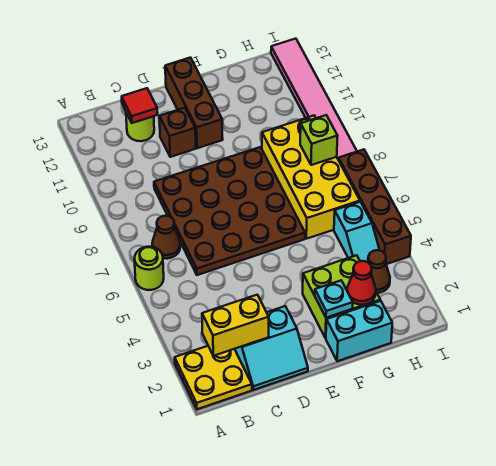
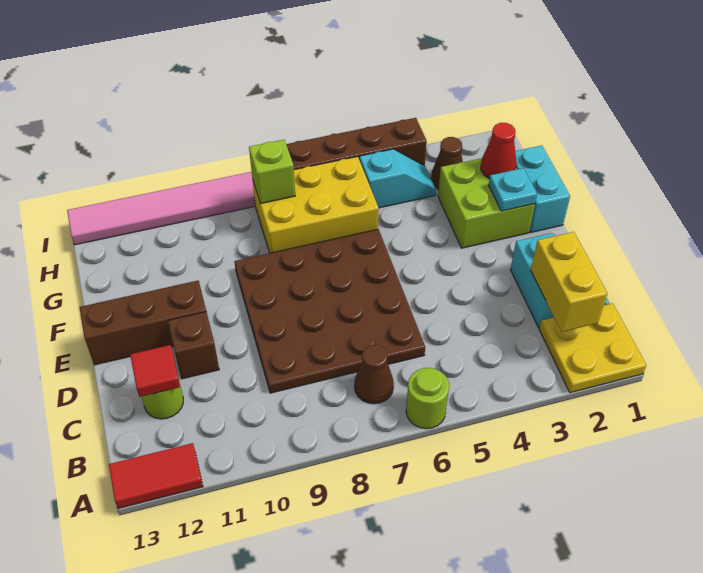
none -> red 1x2 tile [109,443,203,508]
yellow 2x4 brick [262,116,360,239] -> yellow 2x3 brick [253,157,379,253]

